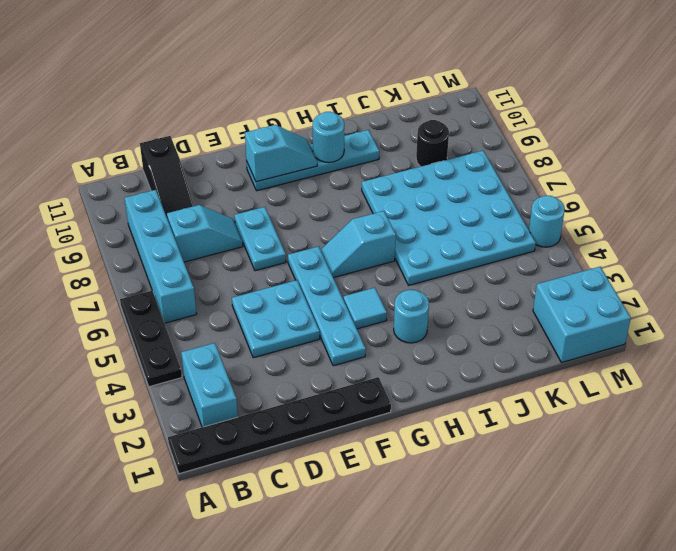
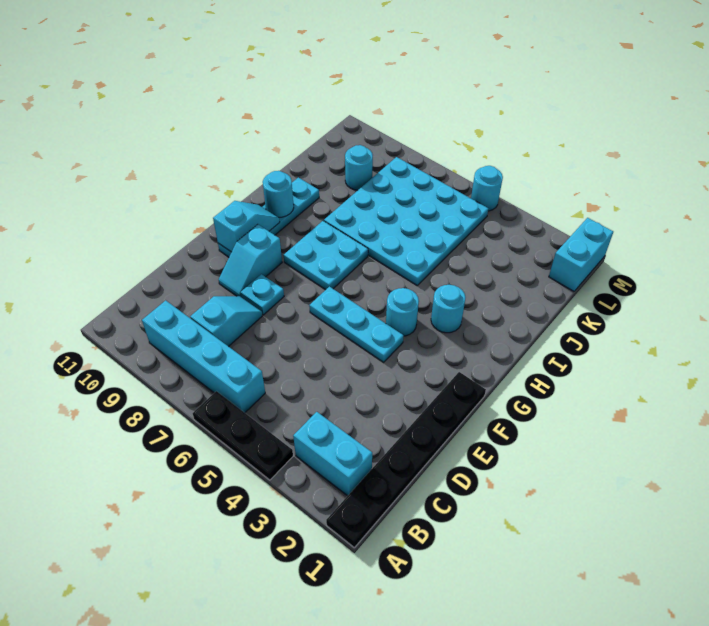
black 1x3 slope [140,136,194,217] -> none
cyan 2x2 plate [232,280,320,358] -> cyan 2x2 plate moved to [284,221,368,290]
cyan 1x2 plate [234,207,286,271] -> cyan 1x1 plate [241,274,284,315]
cyan 1x4 plate [288,246,366,366] -> cyan 1x3 plate [309,286,404,362]
cyan 1x1 tile [344,288,387,329] -> cyan 1x1 round brick [386,288,419,336]
cyan 1x2 slope [321,211,396,278] -> cyan 1x2 slope moved to [219,224,282,297]
black 1x1 round brick [416,120,449,167] -> cyan 1x1 round brick [345,145,373,190]
cyan 2x2 brick [533,267,631,363] -> cyan 1x2 brick [549,218,613,291]

